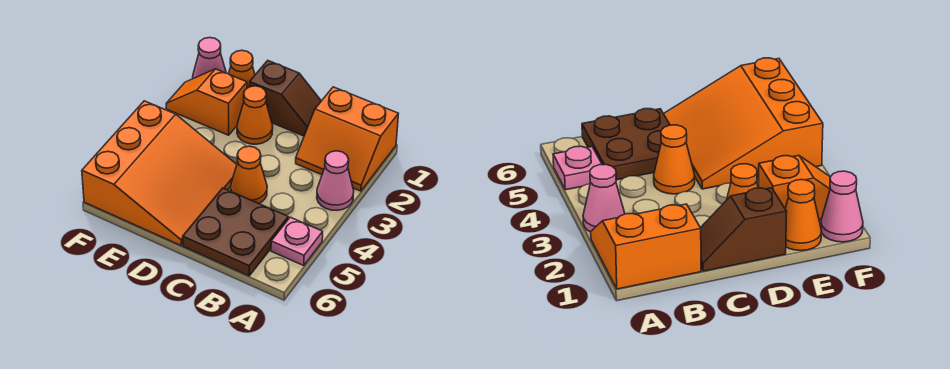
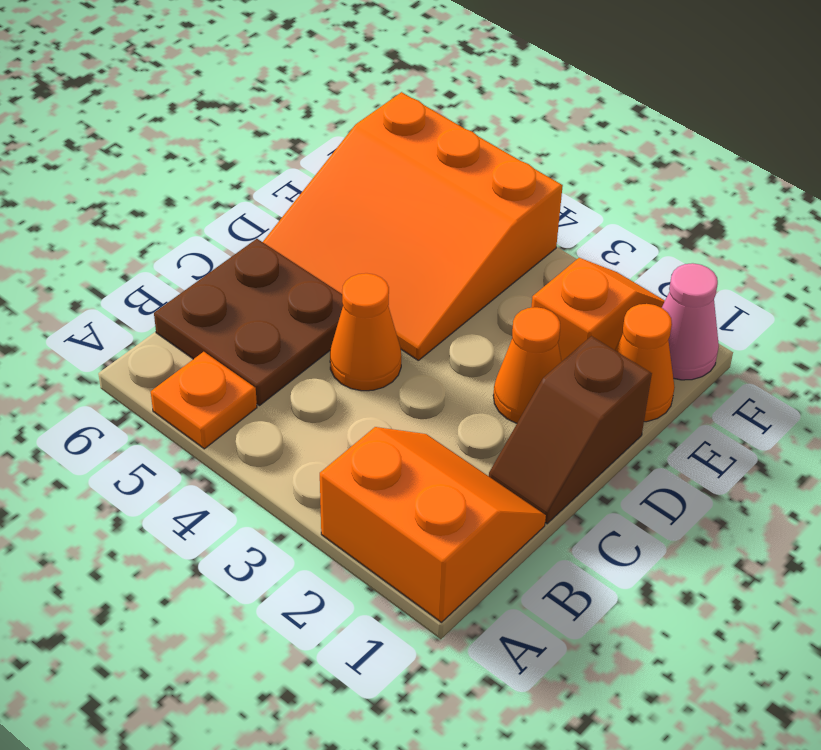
orange 2x2 slope [296,87,398,191] -> orange 2x2 slope turned to [320,427,546,622]
pink 1x1 cone [317,151,354,210] -> none
pink 1x1 plate [271,217,323,266] -> orange 1x1 plate [151,352,257,449]

